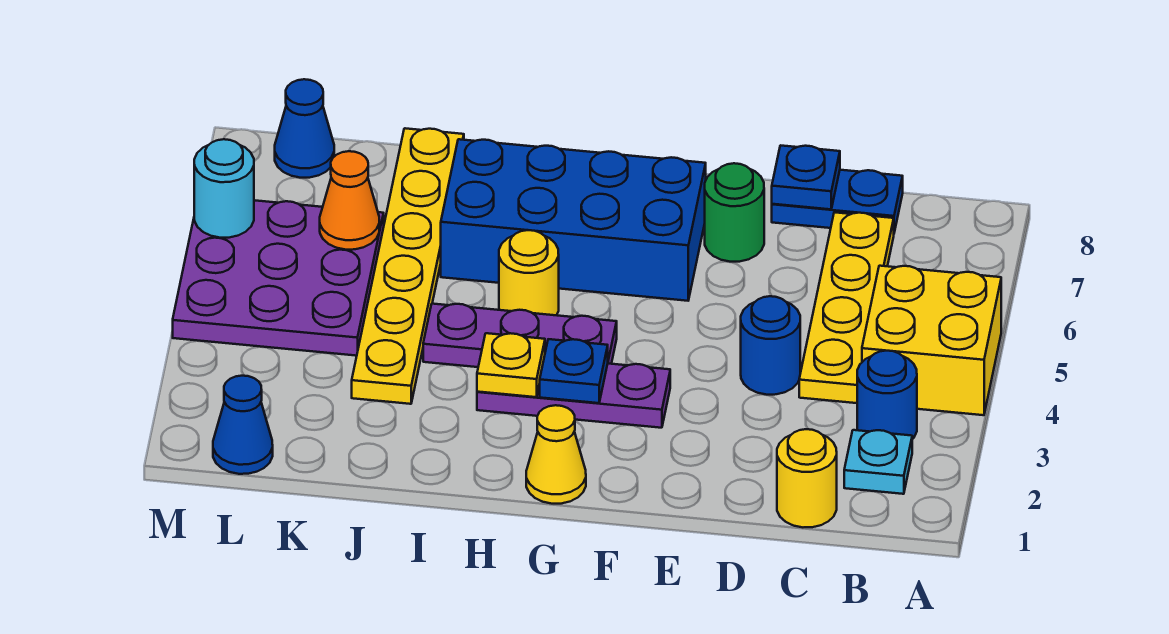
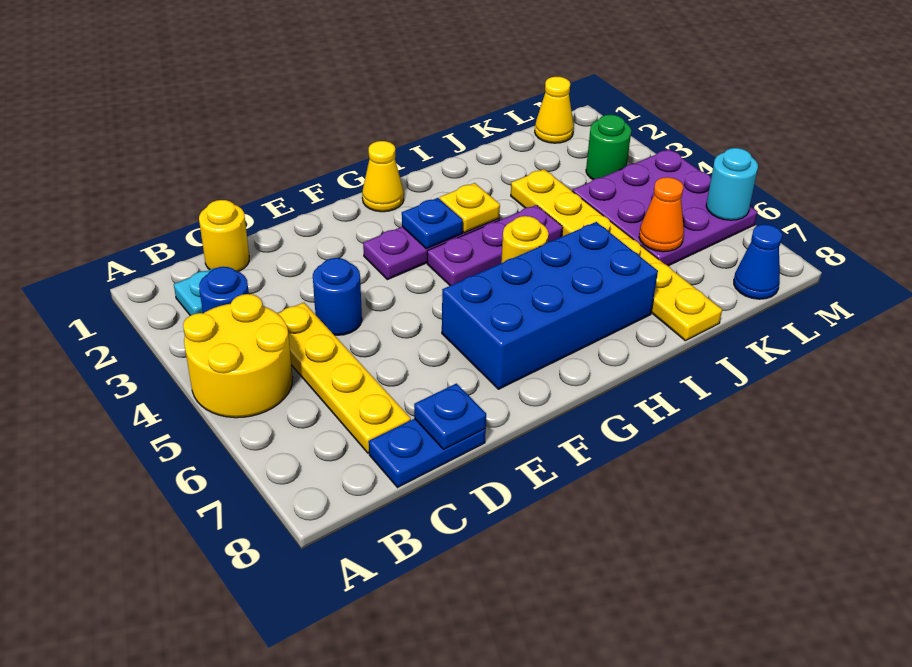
yellow 2x2 brick [862,266,1001,415] -> yellow 2x2 round brick [183,294,293,418]
green 1x1 round brick [705,163,764,262] -> green 1x1 round brick moved to [586,115,631,180]
blue 1x1 cone [213,376,273,474] -> yellow 1x1 cone [535,77,574,143]

